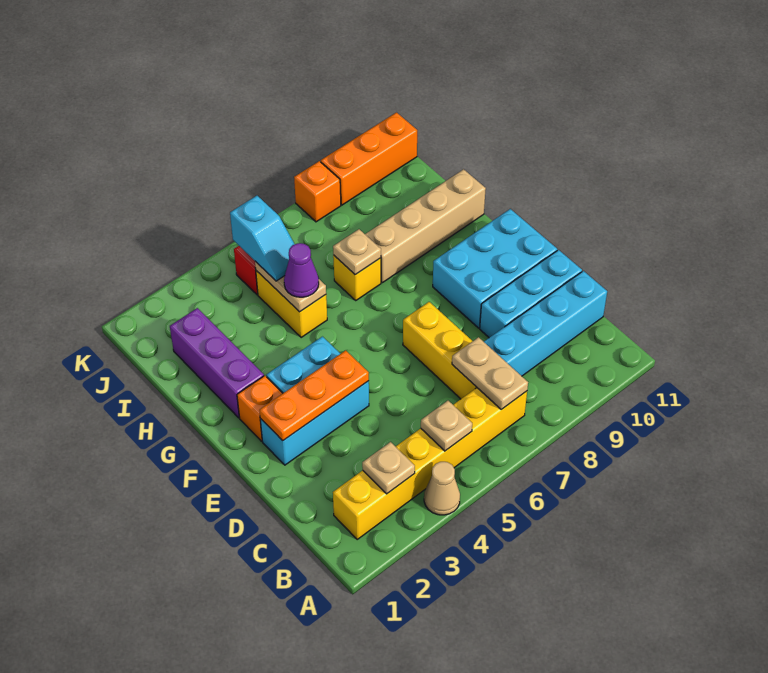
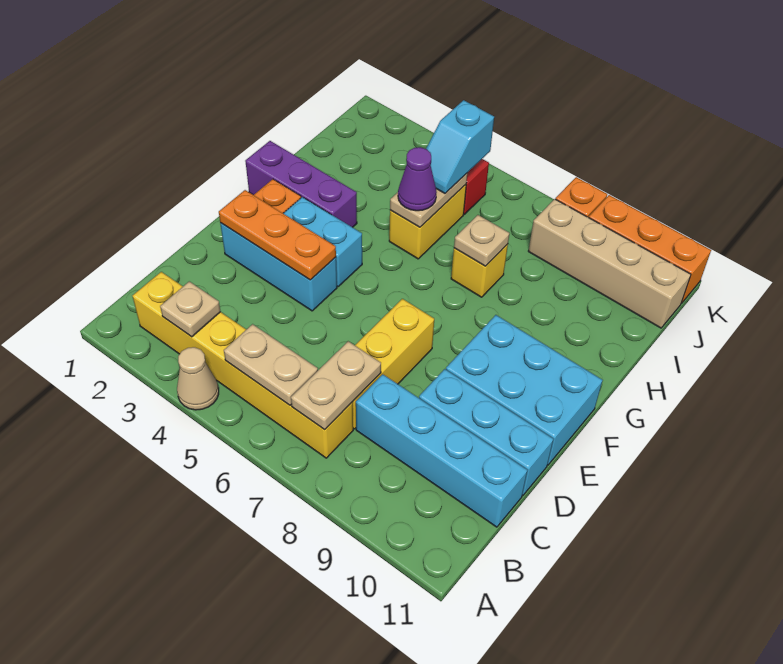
tan 1x1 plate [421,401,472,451] -> tan 1x2 plate [224,324,318,405]
purple 1x3 brick [170,308,264,418] -> purple 1x3 brick turned to [245,141,357,227]
tan 1x4 brick [365,169,486,283] -> tan 1x4 brick moved to [528,199,691,328]

